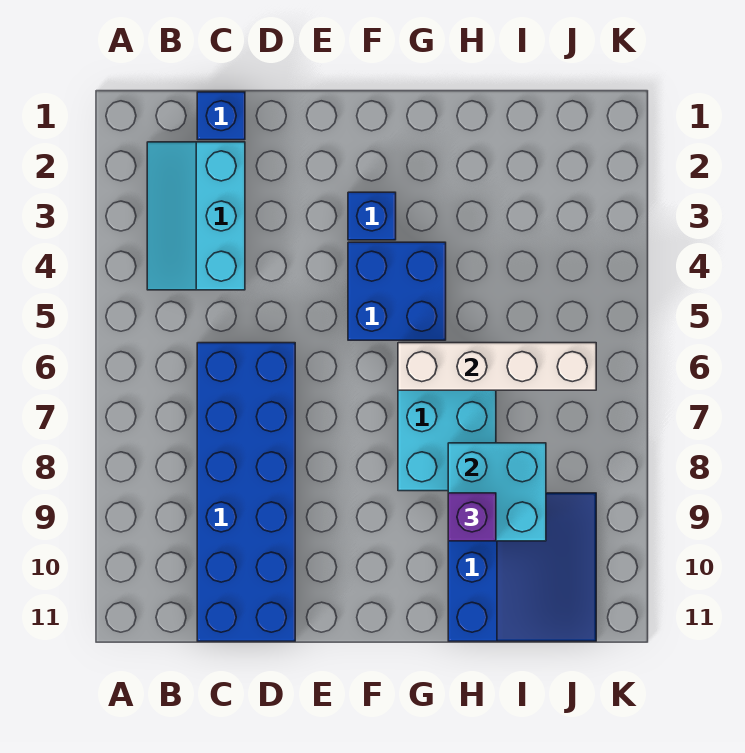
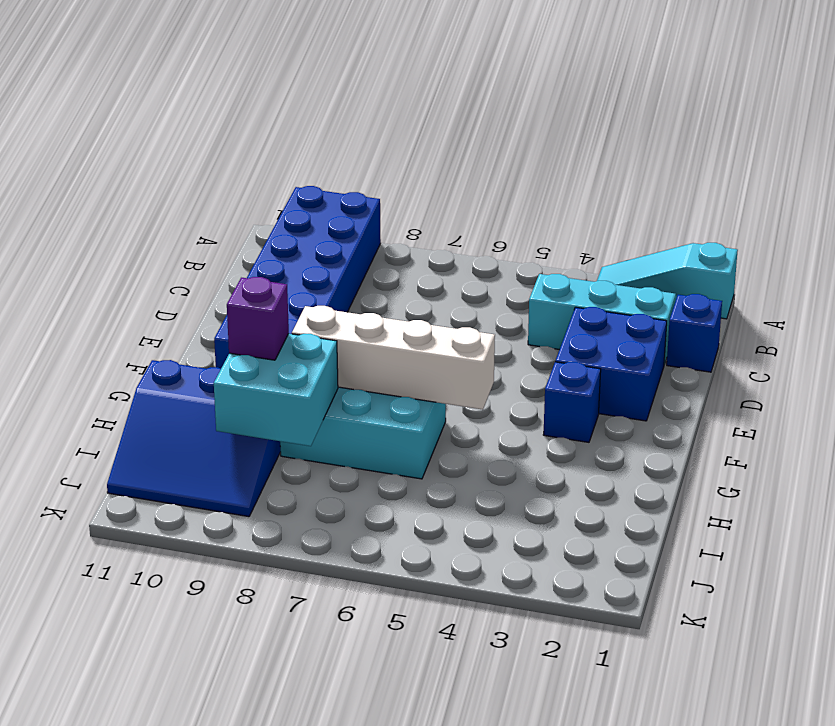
none -> cyan 1x3 slope [597,243,738,319]
blue 2x6 brick [197,343,295,641] -> blue 2x6 brick turned to [214,186,381,368]
blue 2x2 brick [348,242,446,340] -> blue 2x2 brick moved to [555,307,667,421]
white 1x4 brick [398,343,596,390] -> white 1x4 brick turned to [292,306,495,410]

